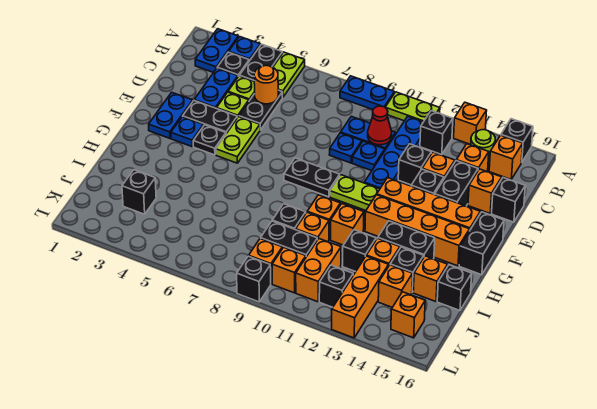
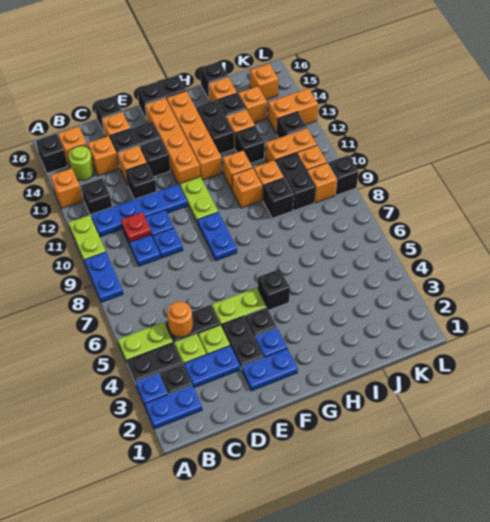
red 1x1 cone [368,106,392,145] -> red 1x1 plate [121,212,151,242]
black 1x2 plate [284,158,340,197] -> blue 1x2 plate [197,212,237,261]
black 1x1 brick [122,170,156,214] -> black 1x1 brick moved to [258,269,290,310]
orange 1x3 brick [332,256,389,338] -> orange 1x2 brick [268,88,318,134]

